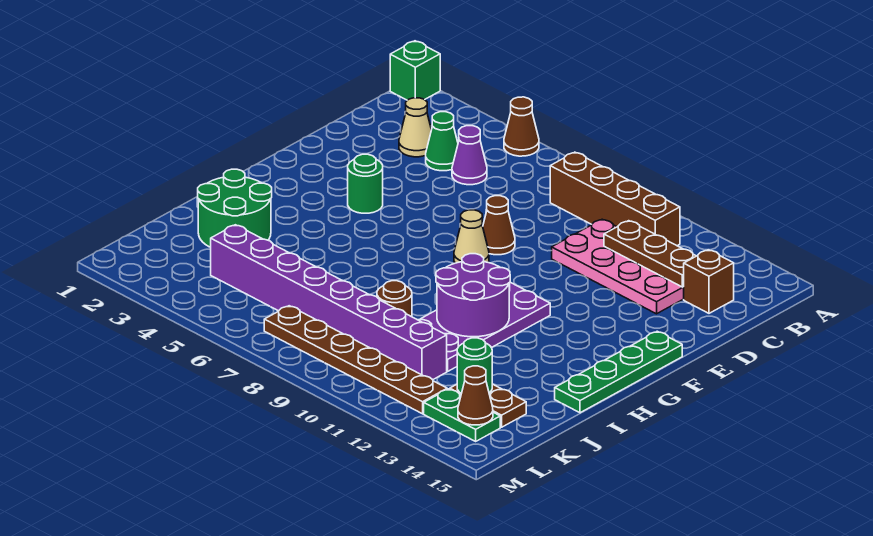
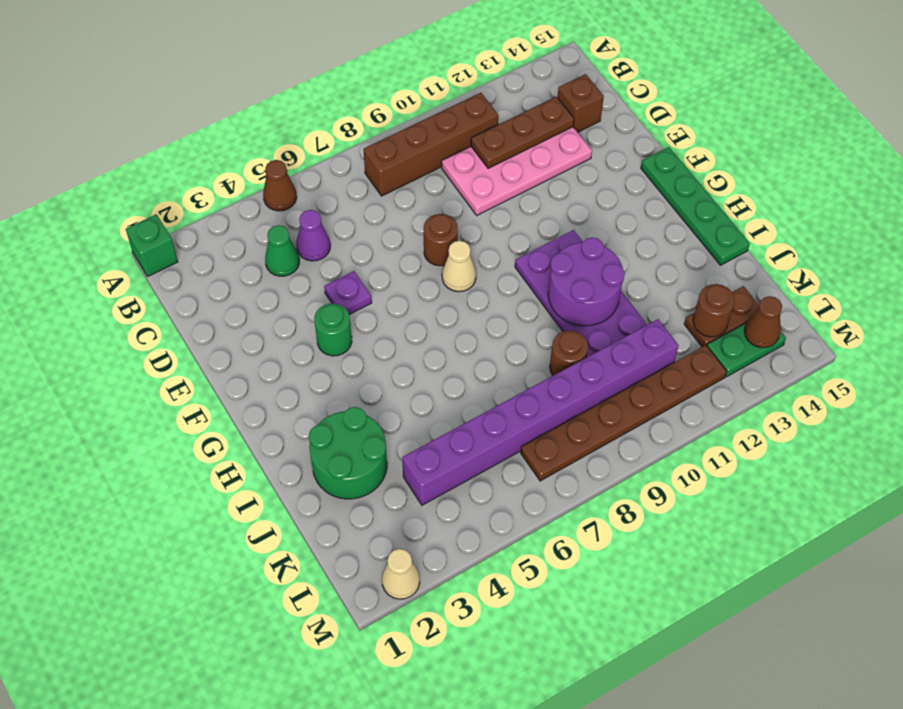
tan 1x1 cone [399,98,431,157] -> tan 1x1 cone moved to [382,549,420,599]
none -> purple 1x1 plate [324,271,372,315]
brown 1x1 cone [483,196,515,255] -> brown 1x1 round brick [424,214,458,266]
green 1x1 round brick [457,338,492,394] -> brown 1x1 round brick [693,284,735,337]

